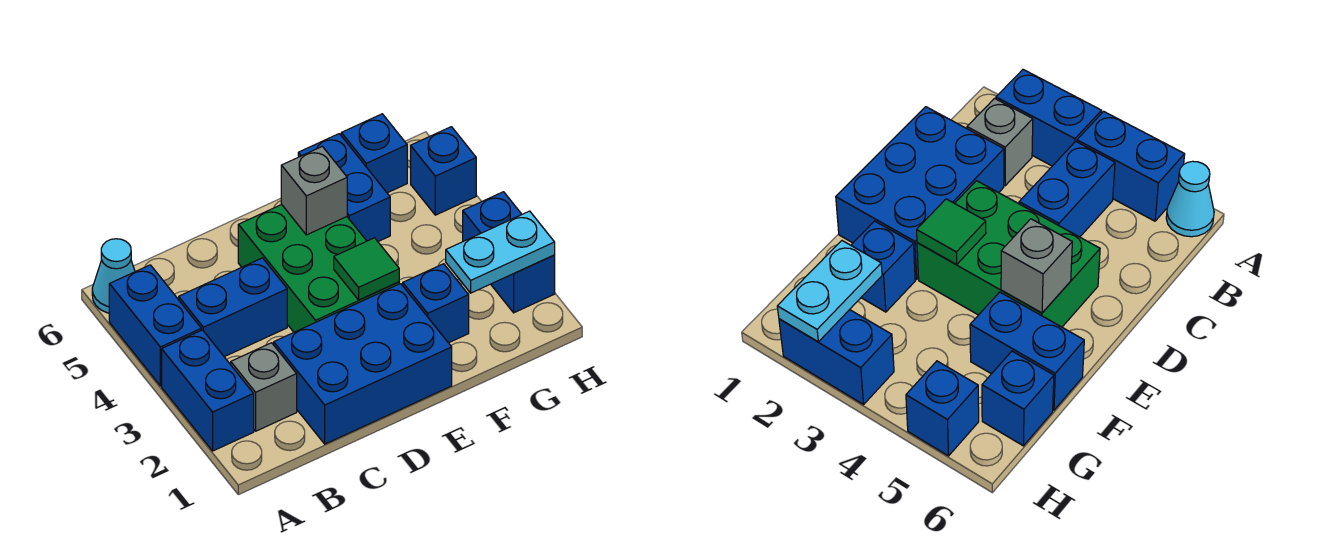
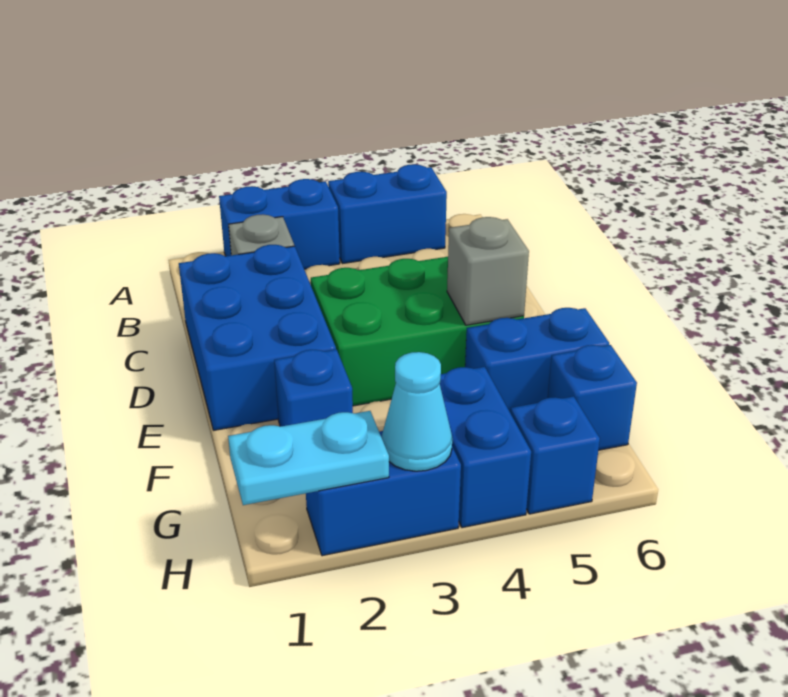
cyan 1x1 cone [92,239,135,313] -> cyan 1x1 cone moved to [382,352,452,471]
blue 1x2 brick [179,258,287,357] -> blue 1x2 brick moved to [440,367,531,528]
green 1x1 tile [334,238,399,300] -> none
cyan 1x2 plate [446,211,555,293] -> cyan 1x2 plate turned to [228,411,389,505]

